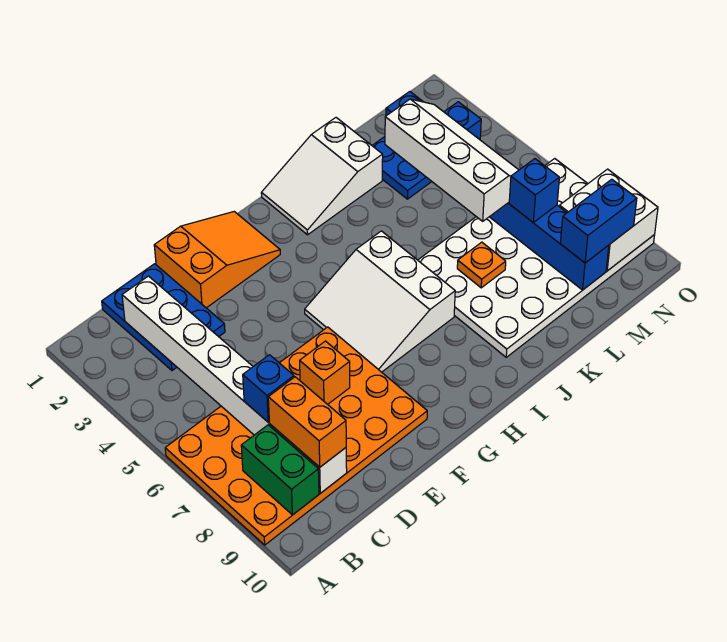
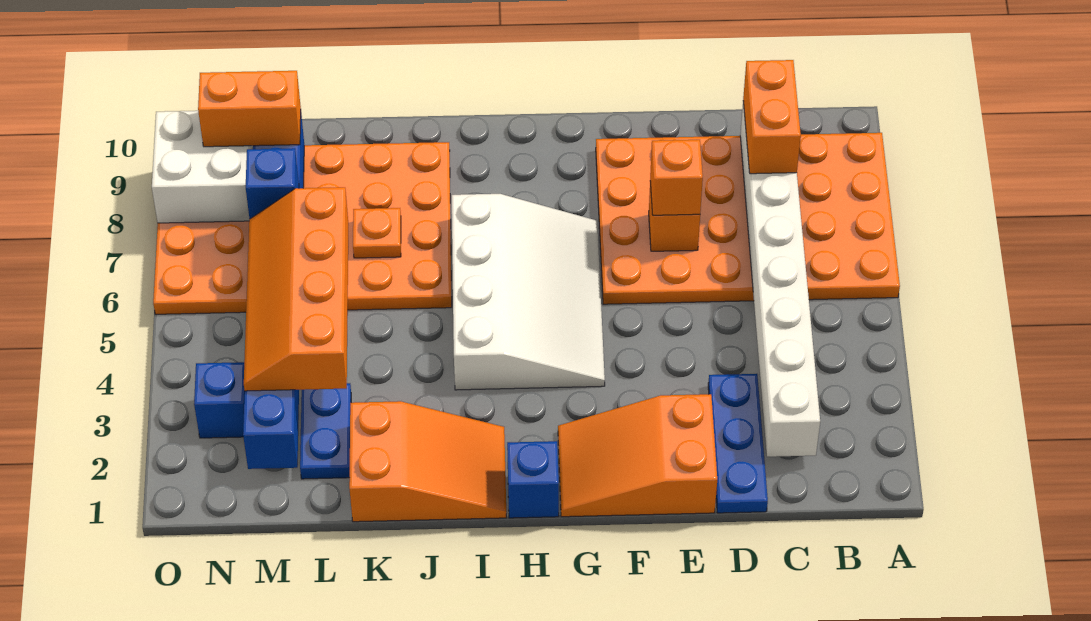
green 1x2 brick [241,425,319,515] -> none
blue 2x3 plate [102,264,225,371] -> blue 1x3 plate [708,374,768,513]
blue 1x1 brick [243,355,294,422] -> blue 1x1 brick moved to [507,441,559,518]
none -> orange 1x1 brick [650,140,703,215]
white 3x3 slope [305,231,455,372] -> white 3x4 slope [452,194,605,390]
white 2x3 slope [261,118,383,235] -> orange 2x3 slope [349,401,506,522]
white 4x6 plate [418,159,655,357] -> orange 4x6 plate [153,142,452,314]
white 2x4 slope [385,99,519,221] -> orange 2x4 slope [244,187,348,391]
blue 1x2 brick [560,179,637,263] -> orange 1x2 brick [198,71,301,147]

